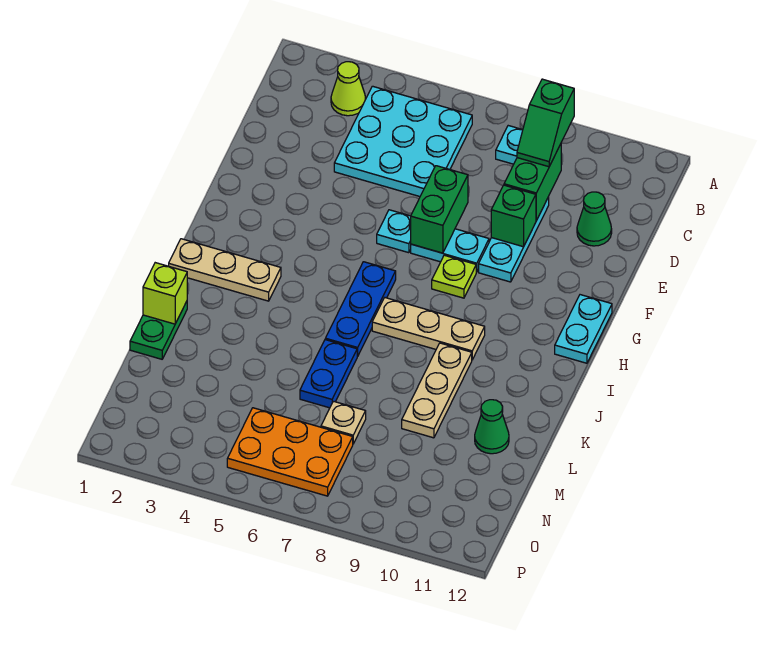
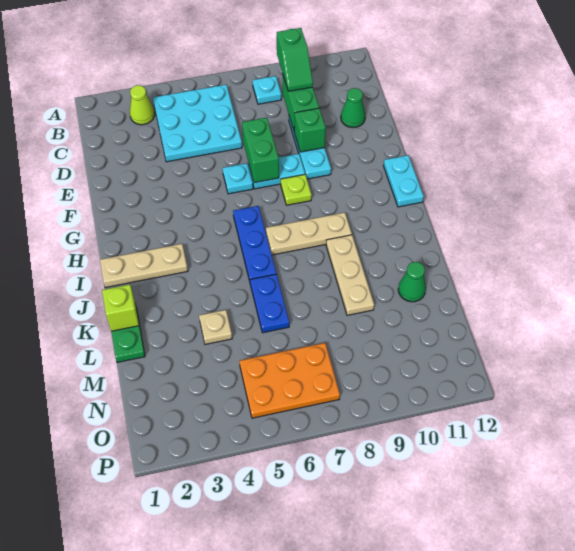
tan 1x1 plate [321,401,366,444] -> tan 1x1 plate moved to [199,310,232,344]

